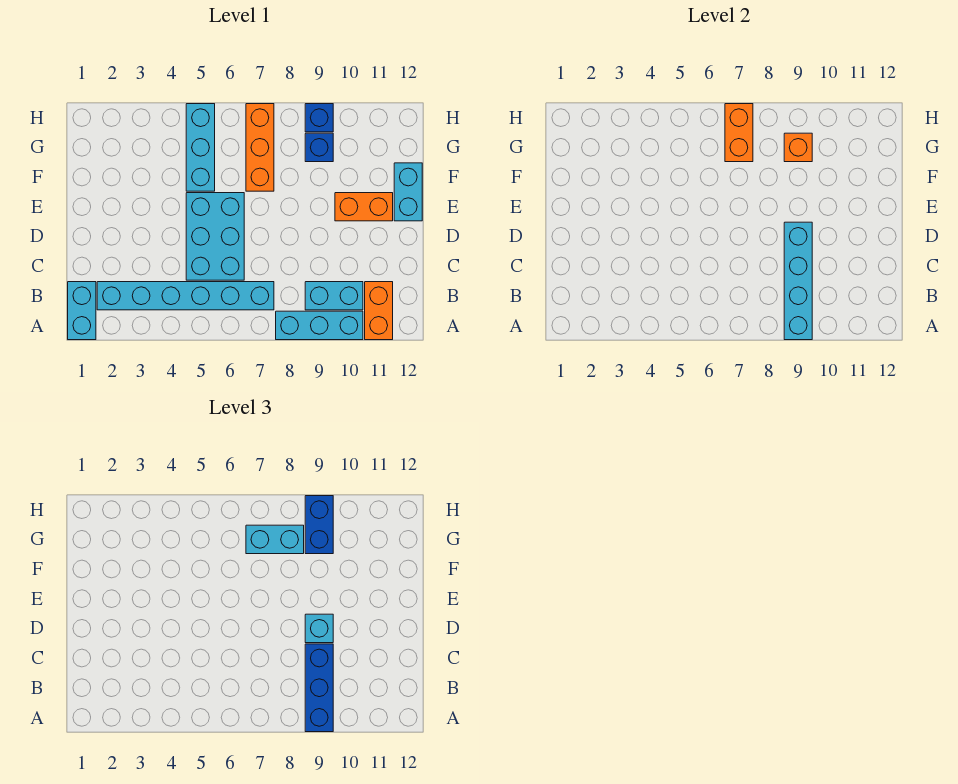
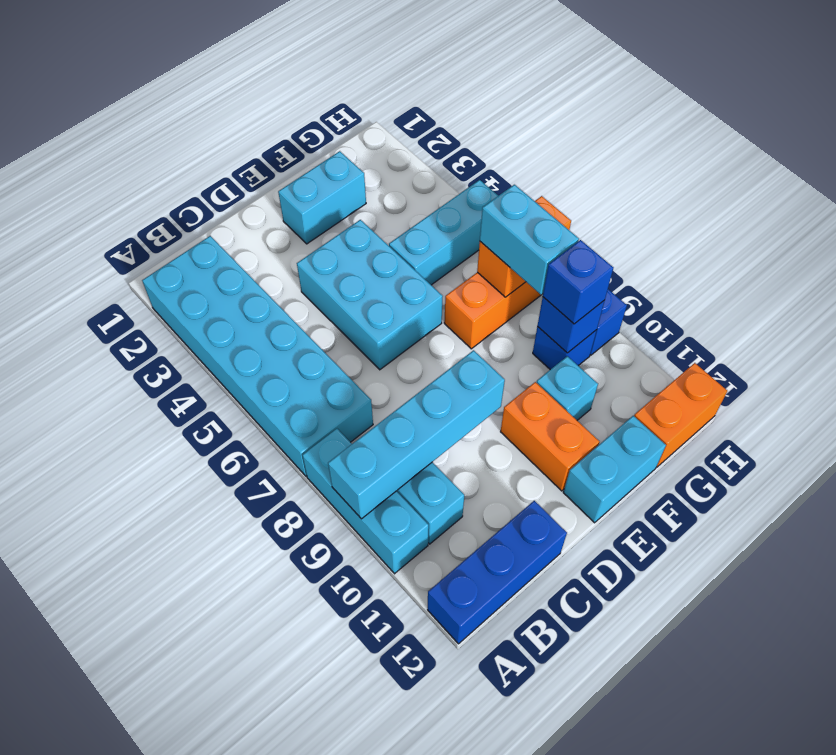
cyan 1x2 brick [68,282,96,340] -> cyan 1x2 brick moved to [278,151,366,244]
blue 1x3 brick [305,644,333,732] -> blue 1x3 brick moved to [428,501,567,644]
orange 1x2 brick [365,282,393,340] -> orange 1x2 brick moved to [634,363,727,467]
cyan 1x6 brick [97,282,274,310] -> cyan 2x6 brick [142,236,373,476]
cyan 2x3 brick [186,193,244,280] -> cyan 2x3 brick turned to [297,220,443,370]
cyan 1x1 brick [305,614,333,643] -> cyan 1x1 brick moved to [537,356,598,420]
orange 1x1 brick [784,133,812,162] -> blue 1x1 brick [537,297,605,353]
blue 1x2 brick [305,496,333,554] -> blue 1x1 brick [543,240,614,324]

